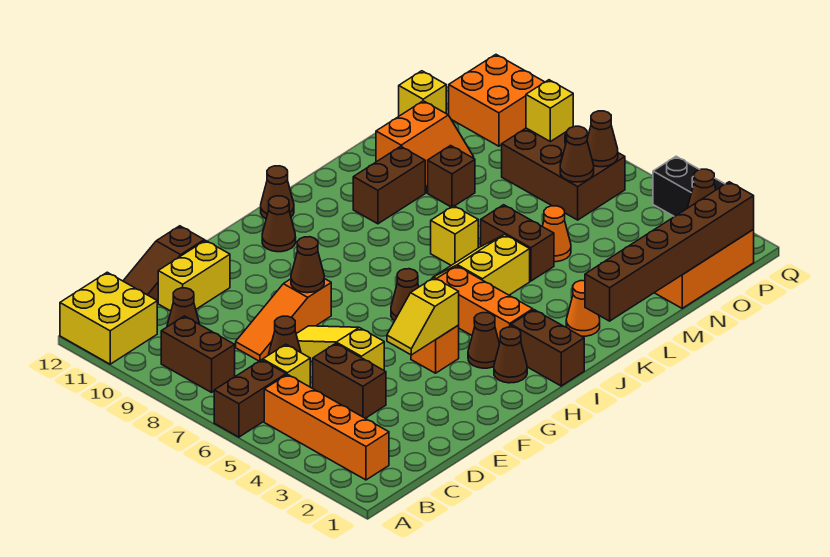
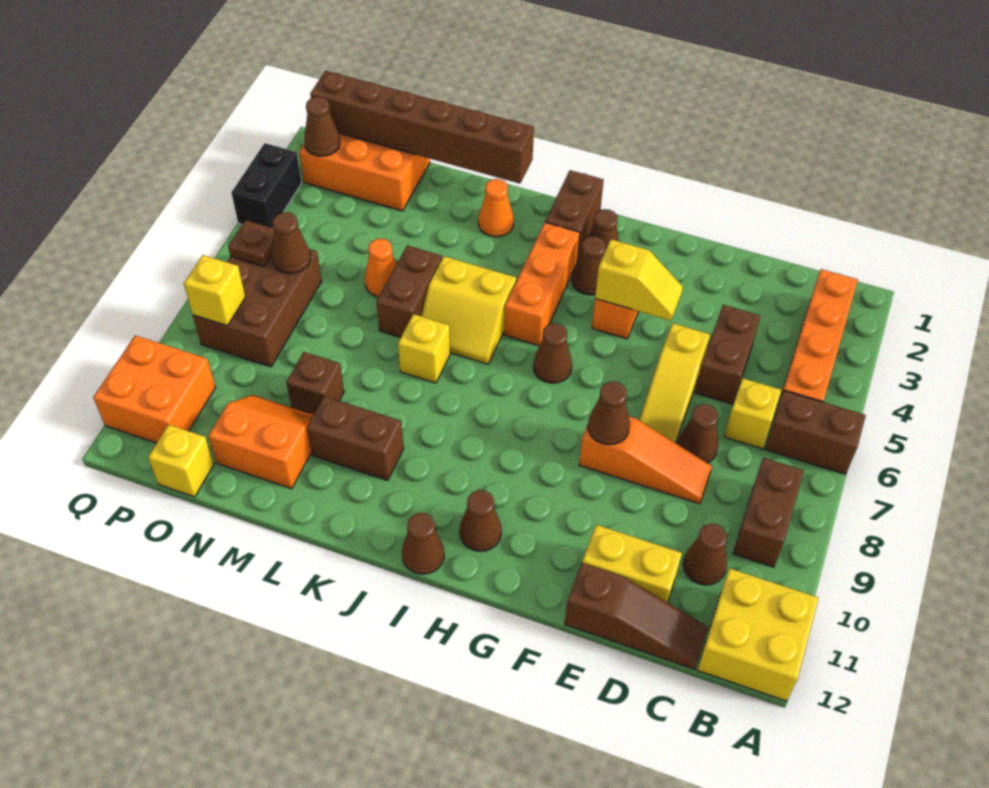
brown 1x1 cone [587,111,618,167] -> brown 1x1 plate [228,220,275,267]

